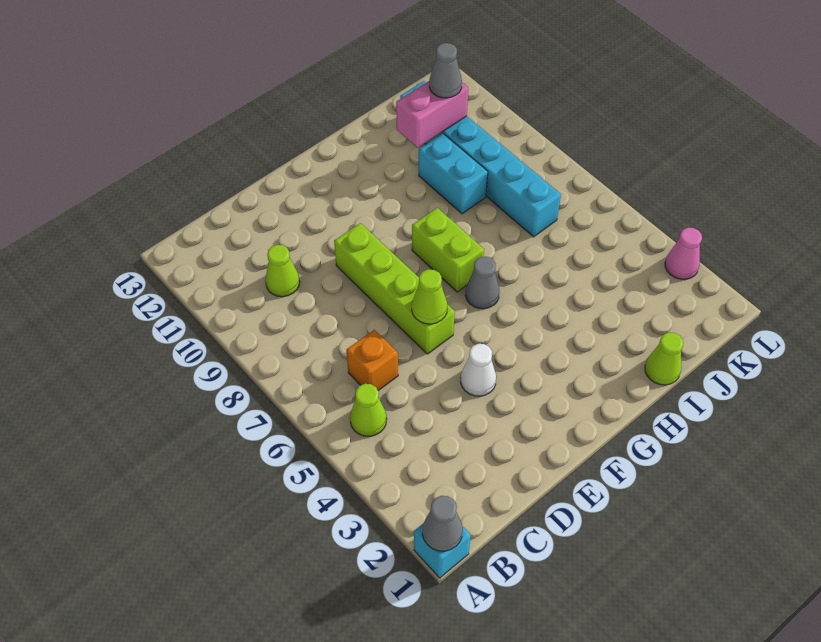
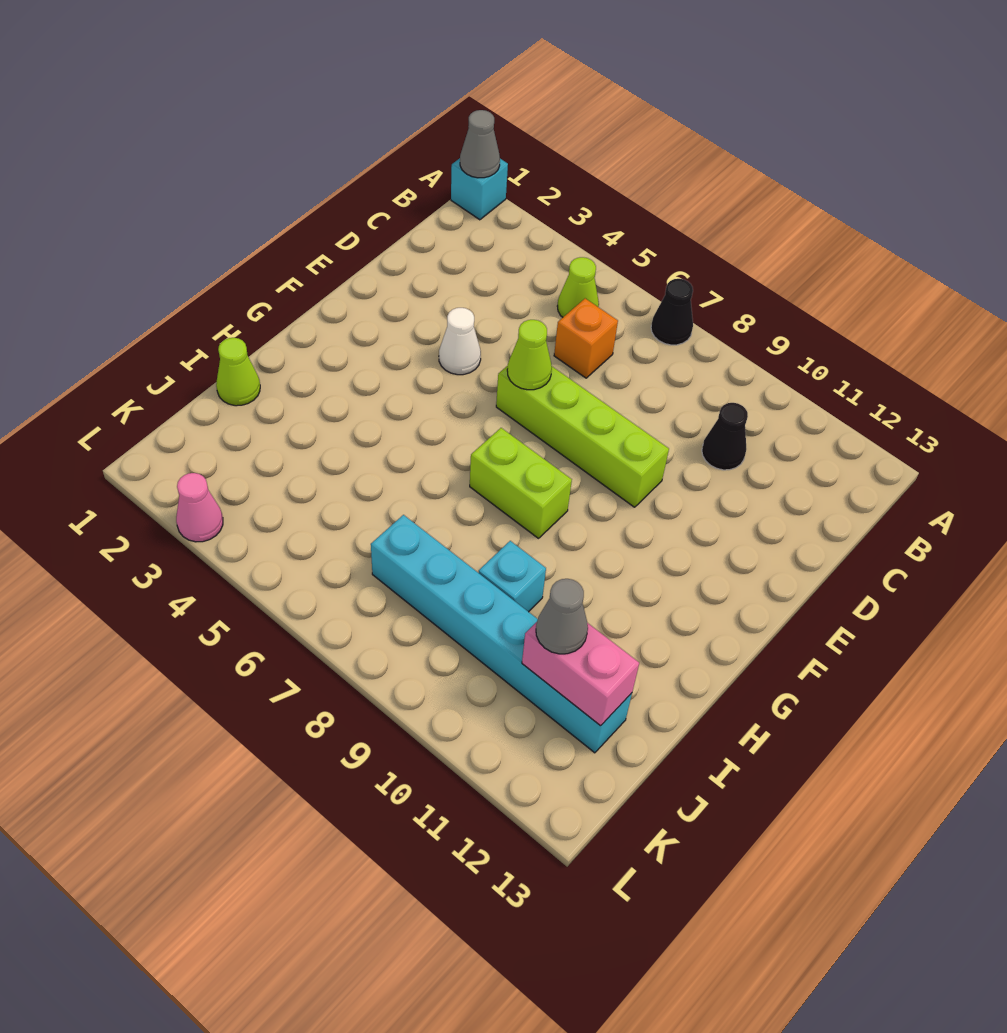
none -> black 1x1 cone [651,279,693,345]
lime 1x1 cone [265,245,300,297] -> black 1x1 cone [702,403,748,470]
grey 1x1 cone [465,257,499,309] -> none
cyan 1x2 brick [419,134,488,214] -> cyan 1x1 brick [479,541,546,612]
pink 1x2 brick [396,81,468,148] -> pink 1x2 brick turned to [522,622,639,726]

